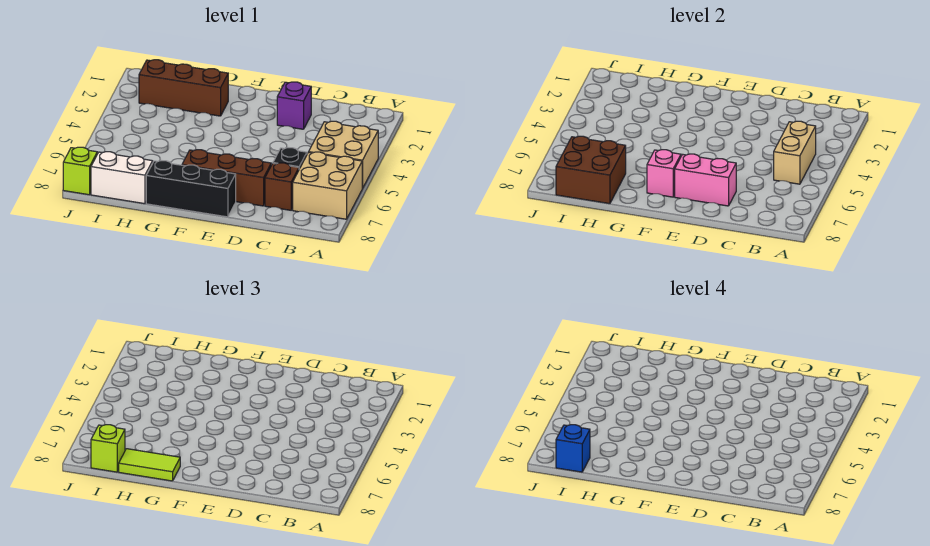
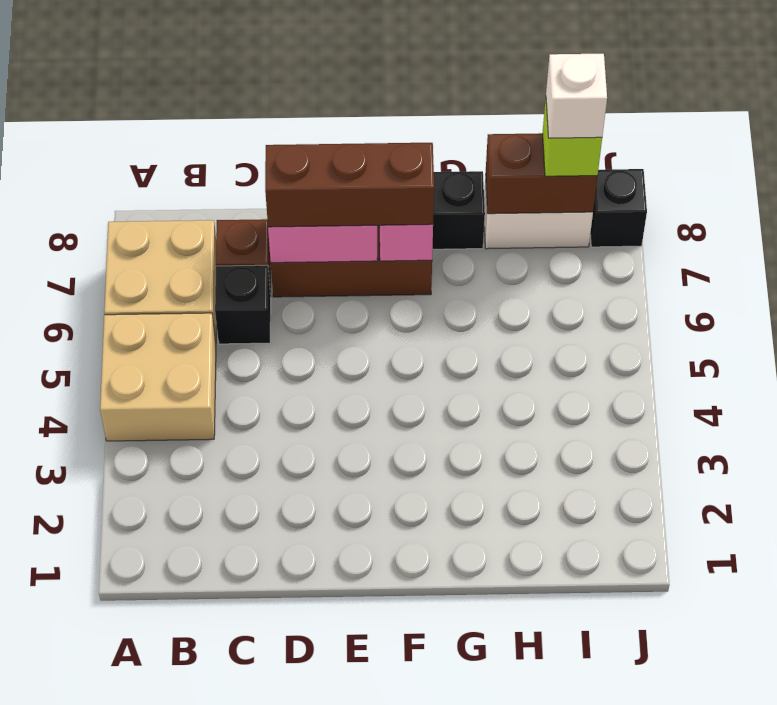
tan 1x2 brick [774,121,816,184] -> none
purple 1x1 brick [277,82,311,129] -> none
brown 1x3 brick [139,60,228,116] -> brown 1x3 brick moved to [265,143,434,227]
lime 1x2 tile [119,449,180,481] -> none
brown 2x2 brick [556,136,626,204] -> brown 1x2 brick [486,133,598,214]
blue 1x1 brick [556,425,590,472] -> white 1x1 brick [546,54,607,138]
lime 1x1 brick [63,147,97,195] -> black 1x1 brick [590,169,647,247]

